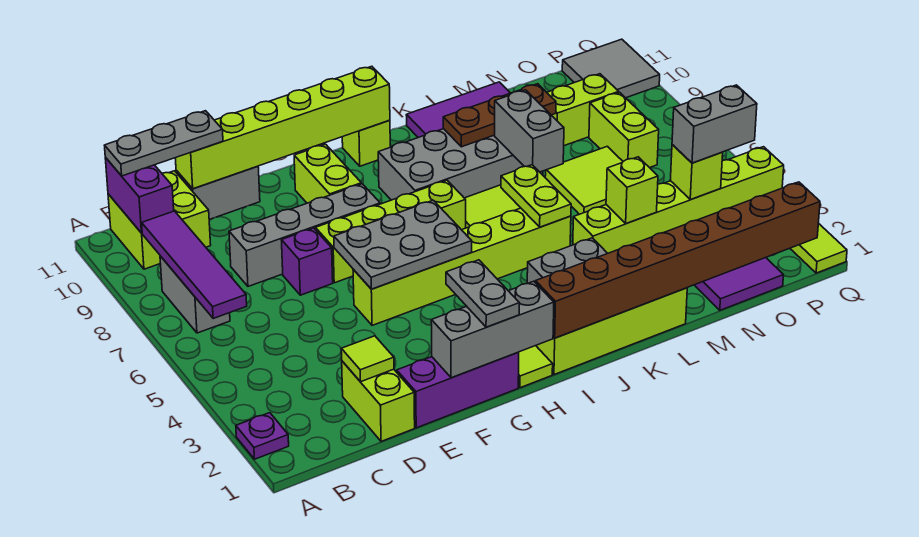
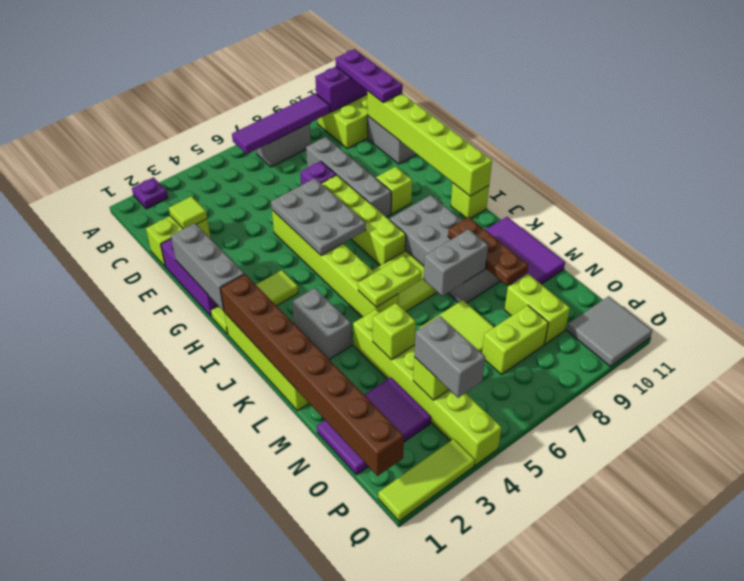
grey 1x3 plate [104,111,223,176] -> purple 1x3 plate [335,49,403,103]
grey 1x2 plate [446,260,519,327] -> none
lime 1x2 brick [294,144,361,203] -> lime 1x1 brick [376,167,412,214]

